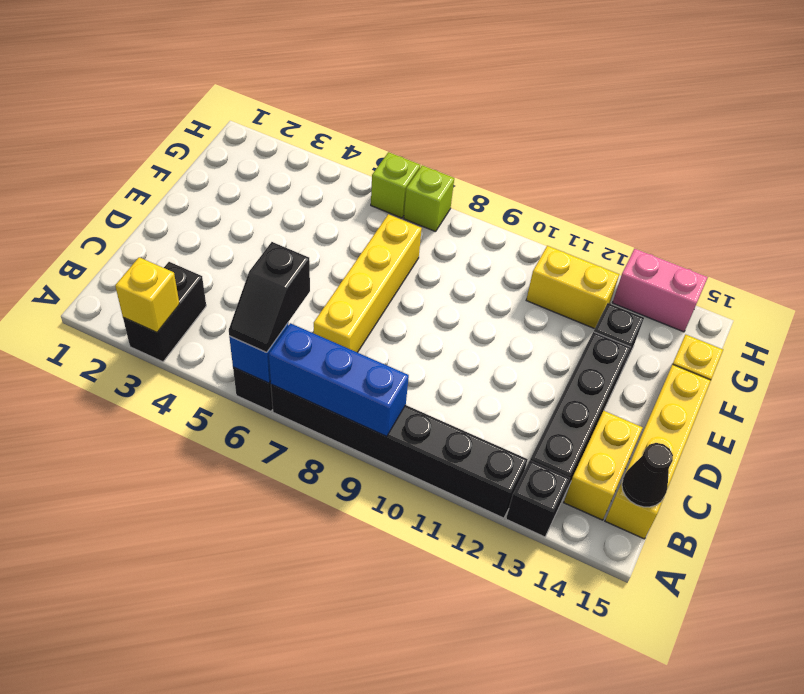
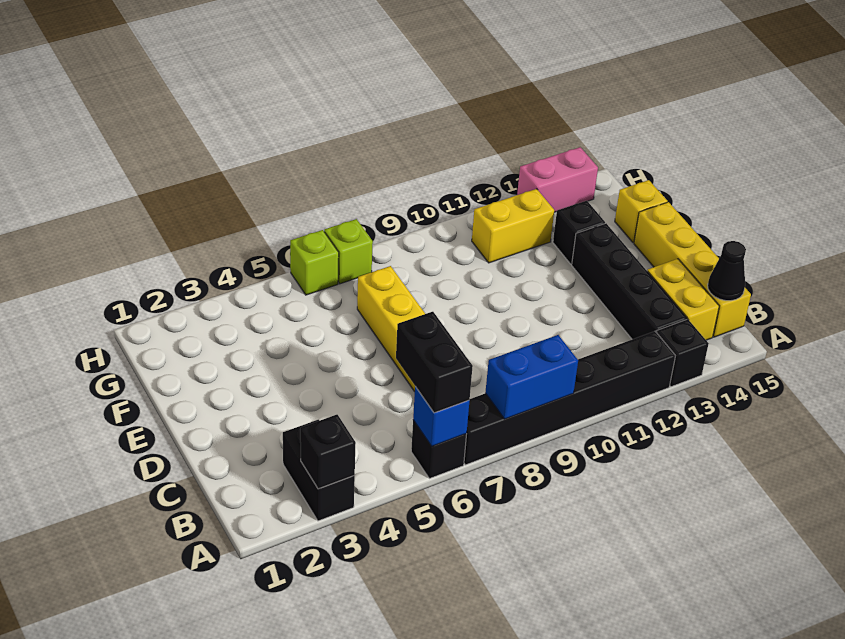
yellow 1x1 brick [115,257,179,332] -> black 1x1 brick [300,415,356,489]
black 1x2 slope [229,242,310,352] -> black 1x2 brick [396,312,473,413]
blue 1x3 brick [269,323,409,437] -> blue 1x2 brick [485,335,578,419]

